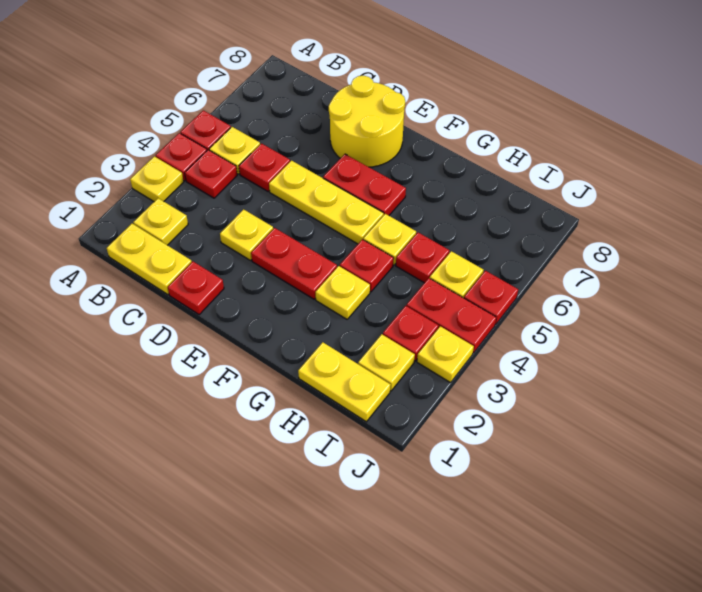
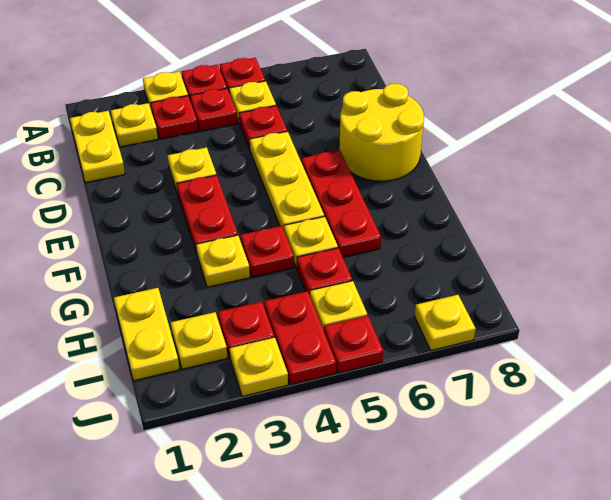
red 1x1 plate [168,261,224,315] -> red 1x1 plate moved to [151,96,198,139]
red 1x2 plate [323,154,406,215] -> red 1x3 plate [302,150,381,257]
none -> yellow 1x1 plate [414,295,476,350]

